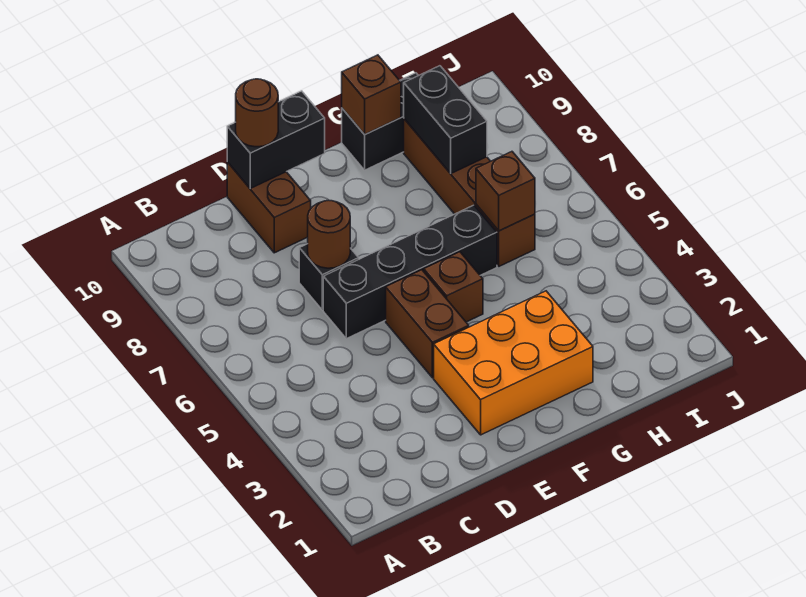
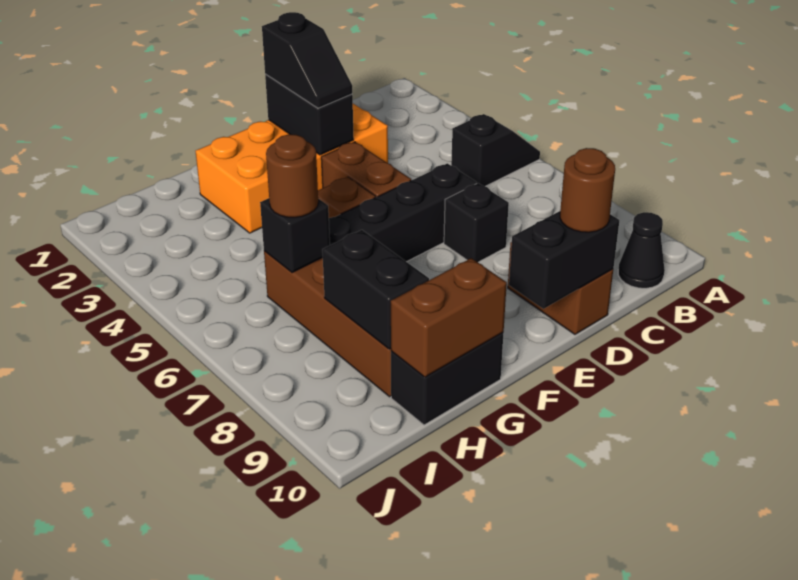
none -> black 1x2 slope [451,114,540,186]
none -> black 1x1 cone [618,212,665,288]
brown 1x1 round brick [308,200,350,268] -> brown 1x1 round brick moved to [266,134,318,217]
orange 2x3 brick [434,291,593,435] -> orange 2x4 brick [195,104,388,233]
none -> black 1x2 brick [265,74,354,155]
none -> black 1x2 slope [262,12,352,108]
brown 1x1 brick [342,55,401,135] -> brown 1x2 brick [391,258,507,377]
brown 1x1 brick [476,152,535,231] -> black 1x1 brick [260,198,330,273]

